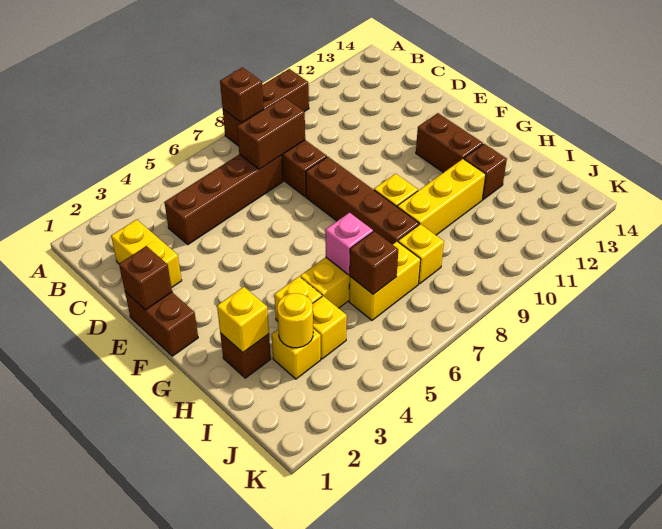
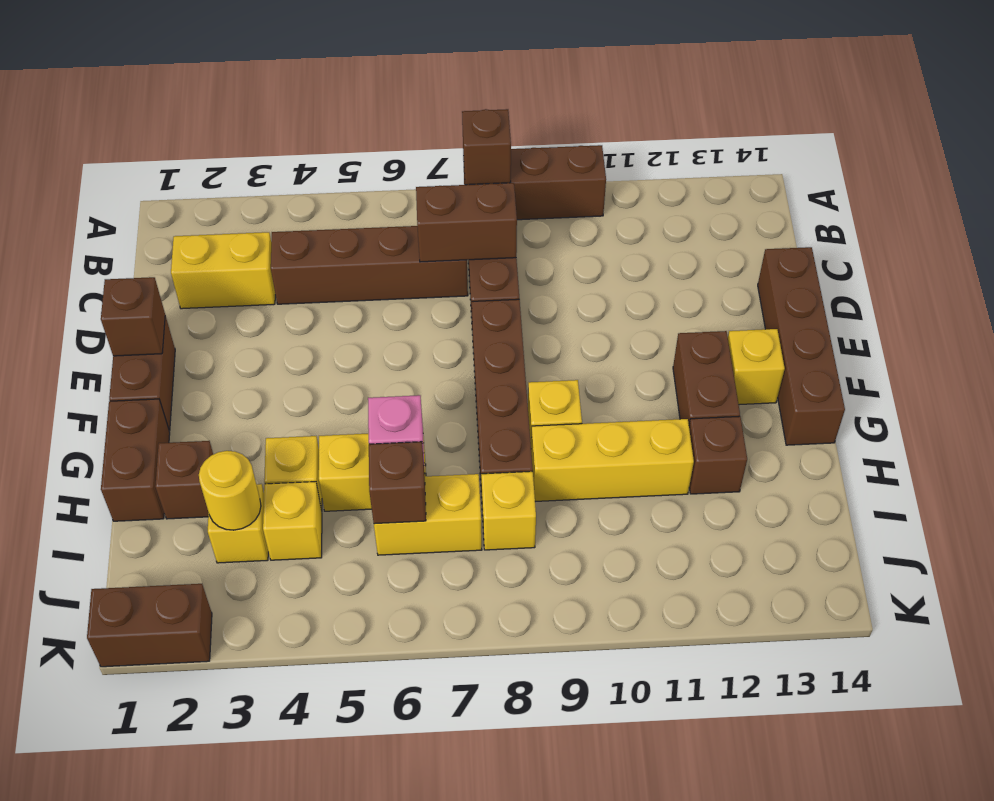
yellow 1x2 brick [111,219,182,288] -> yellow 1x2 brick turned to [171,232,275,309]
none -> brown 1x4 brick [758,247,845,445]
none -> brown 1x2 brick [101,399,170,521]
yellow 1x1 brick [217,287,269,352] -> yellow 1x1 brick moved to [728,329,785,405]
none -> brown 1x2 brick [87,584,212,667]

